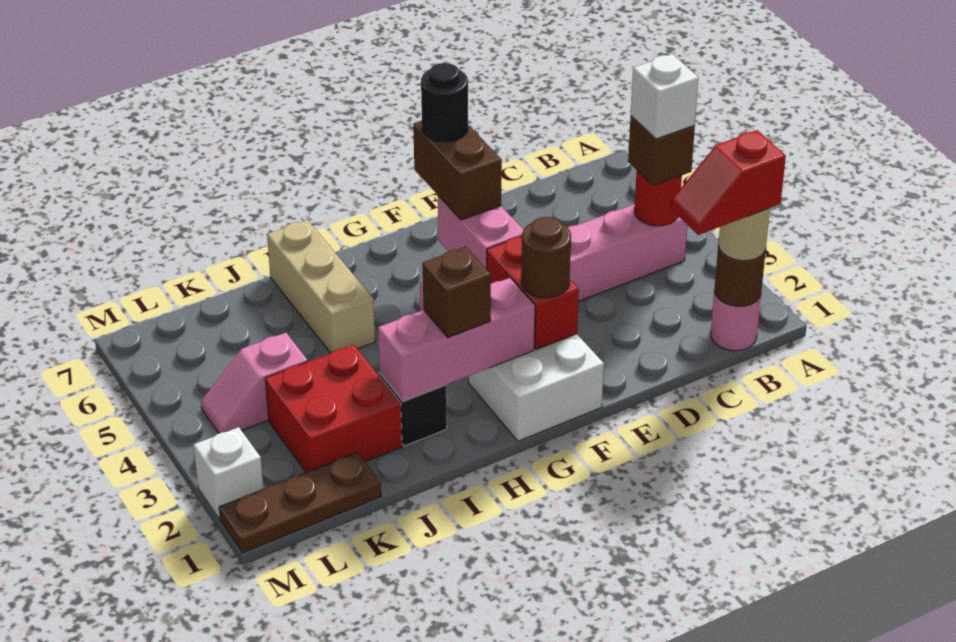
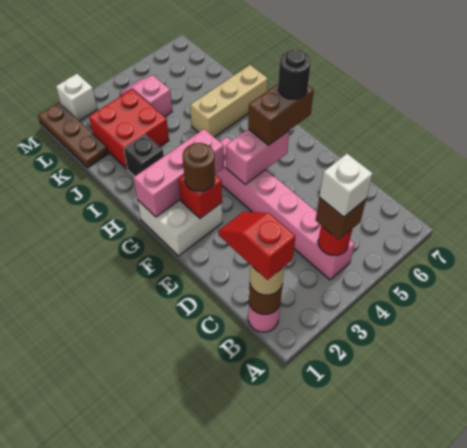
red 1x2 brick [487,236,579,349] -> red 1x1 brick [179,175,222,218]
pink 1x3 brick [378,278,535,401] -> pink 1x3 brick turned to [133,129,224,217]
brown 1x1 brick [423,247,491,337] -> none

